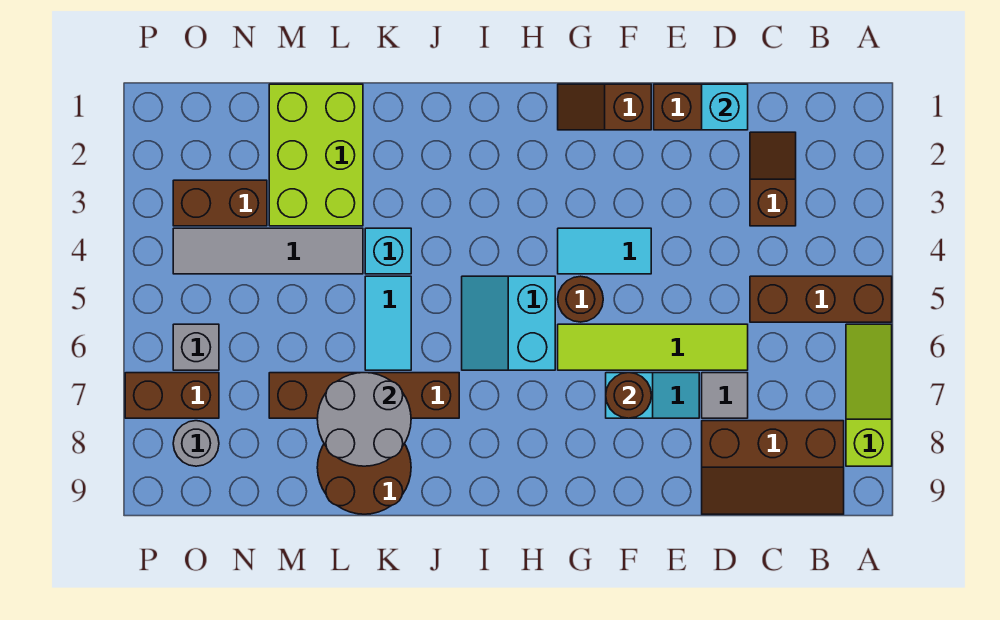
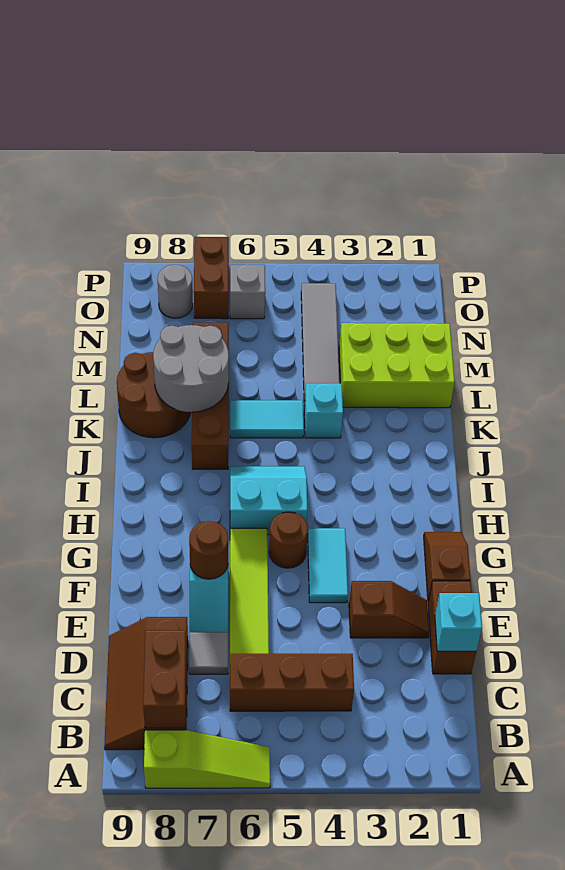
brown 1x3 brick [750,276,892,322] -> brown 1x3 brick turned to [230,654,354,711]
brown 1x2 slope [750,132,796,226] -> brown 1x2 slope moved to [349,581,429,638]
brown 1x2 brick [173,180,267,226] -> brown 1x2 brick moved to [143,630,187,728]

